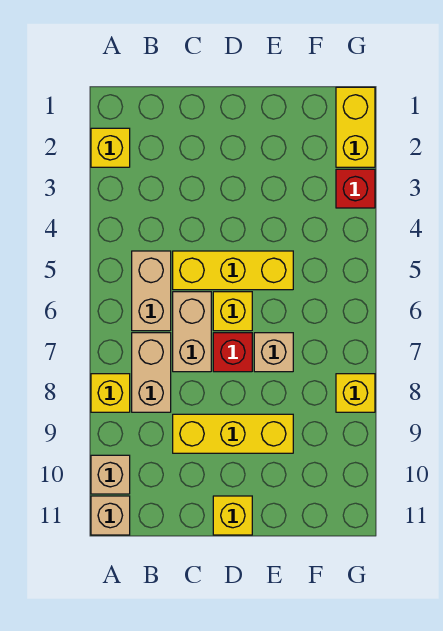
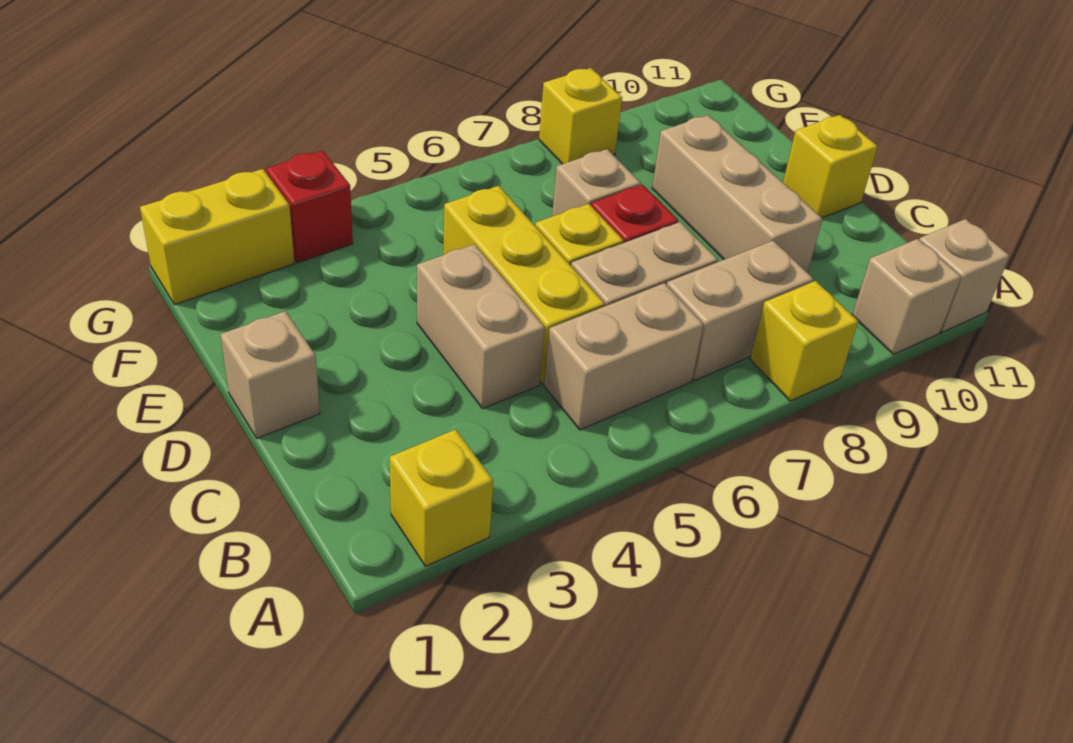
none -> tan 1x2 brick [417,244,545,408]
yellow 1x3 brick [173,414,293,453] -> tan 1x3 brick [652,115,822,273]
none -> tan 1x1 brick [220,311,320,438]

